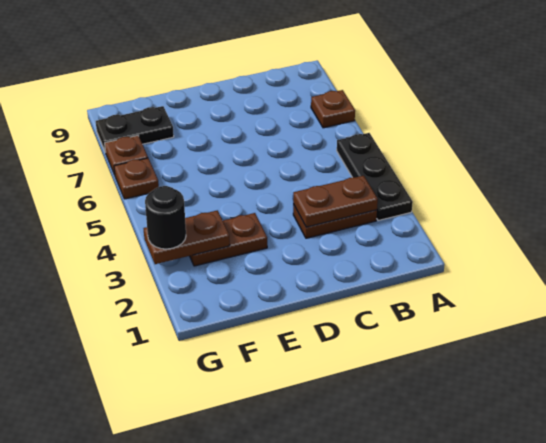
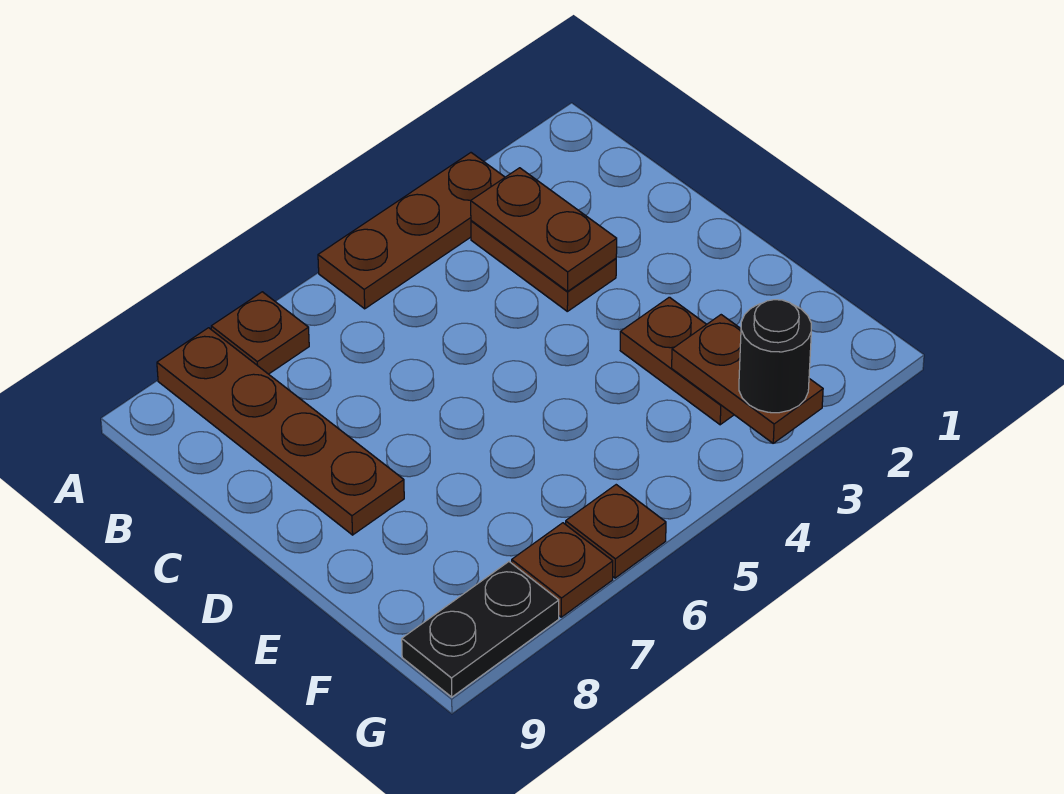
black 1x3 plate [337,133,413,221] -> brown 1x3 plate [318,153,505,309]
none -> brown 1x4 plate [157,328,404,535]
black 1x2 plate [96,106,174,151] -> black 1x2 plate turned to [402,562,559,697]

